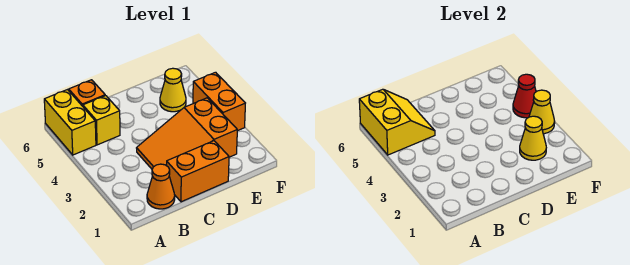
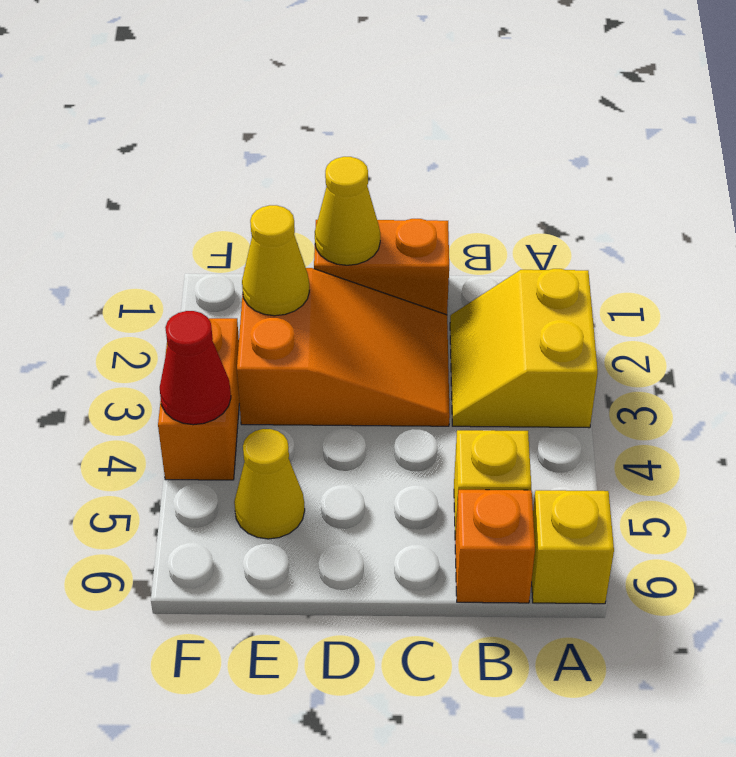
yellow 1x2 brick [44,90,96,155] -> yellow 1x1 brick [532,490,614,604]
yellow 2x2 slope [359,89,435,155] -> yellow 2x2 slope moved to [450,269,598,428]
orange 1x1 cone [147,164,175,209] -> none
yellow 1x1 cone [529,90,555,134] -> yellow 1x1 cone moved to [315,157,380,265]

